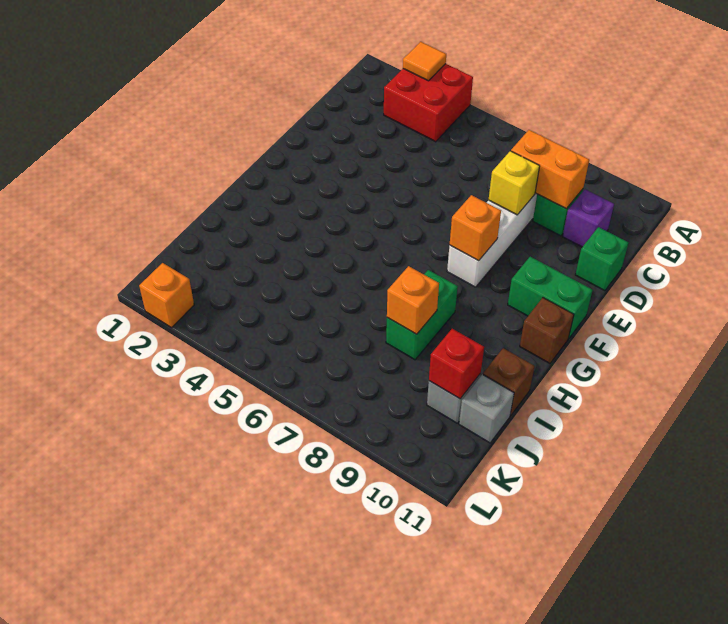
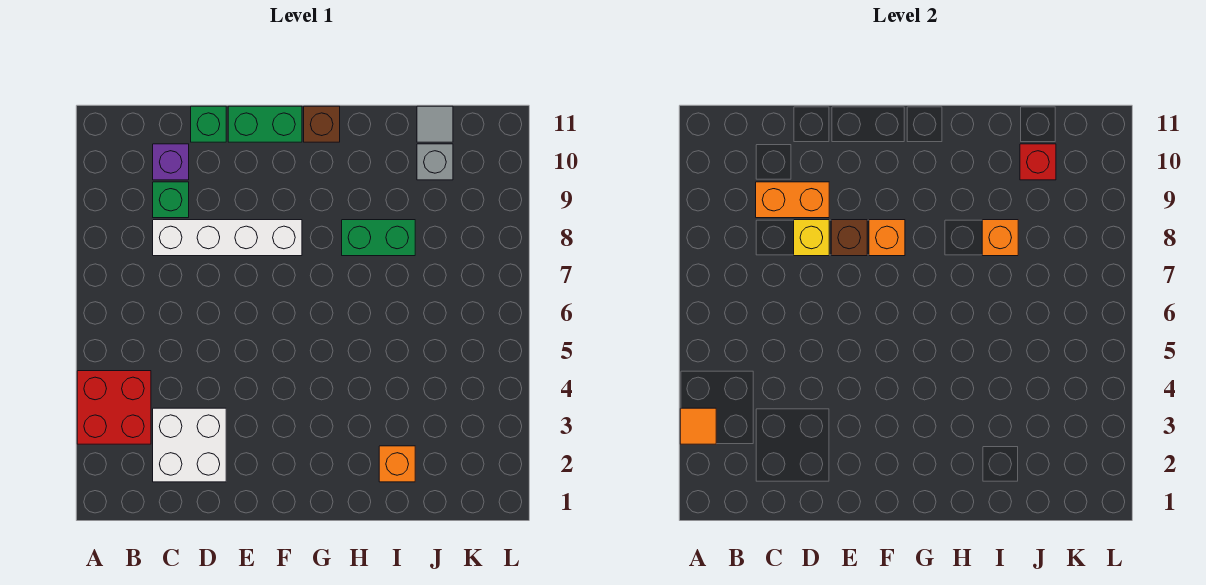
none -> white 2x2 brick [153,408,226,482]
orange 1x2 brick [511,130,589,209] -> orange 1x2 brick turned to [756,182,829,218]
green 1x2 brick [508,257,593,339] -> green 1x2 brick turned to [228,106,302,142]
brown 1x1 brick [483,348,535,416] -> brown 1x1 brick moved to [831,220,867,256]
grey 1x1 brick [459,374,514,443] -> grey 1x1 tile [417,106,453,142]
orange 1x1 brick [139,263,194,328] -> orange 1x1 brick moved to [379,446,415,482]

